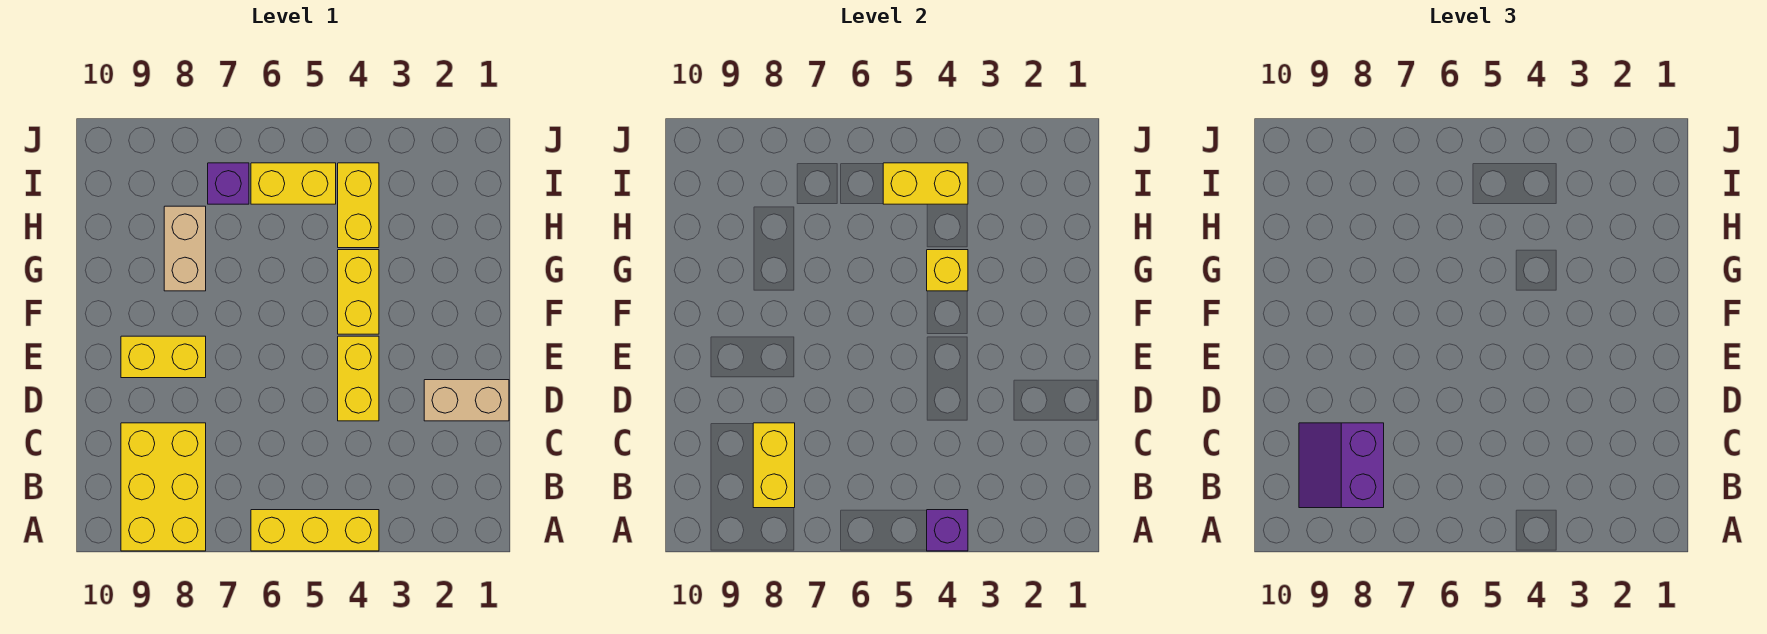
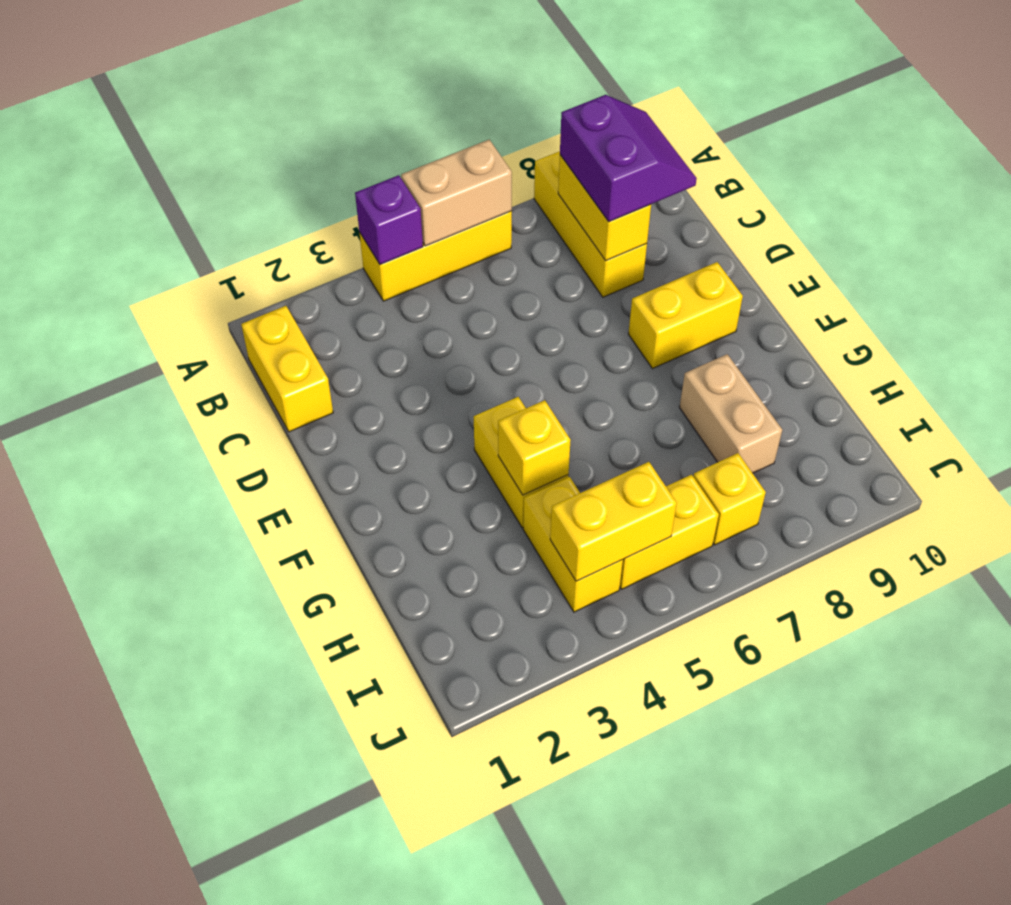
yellow 2x3 brick [121,423,206,551] -> yellow 1x3 brick [534,151,647,297]
tan 1x2 brick [424,380,509,421] -> tan 1x2 brick moved to [401,140,512,246]
yellow 1x2 brick [338,336,379,421] -> yellow 1x2 brick moved to [241,306,333,432]
purple 1x1 brick [208,163,249,204] -> yellow 1x1 brick [693,453,766,545]

